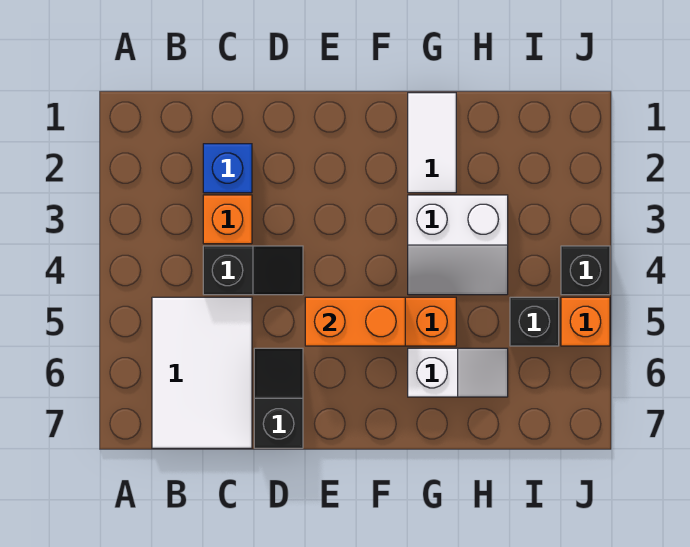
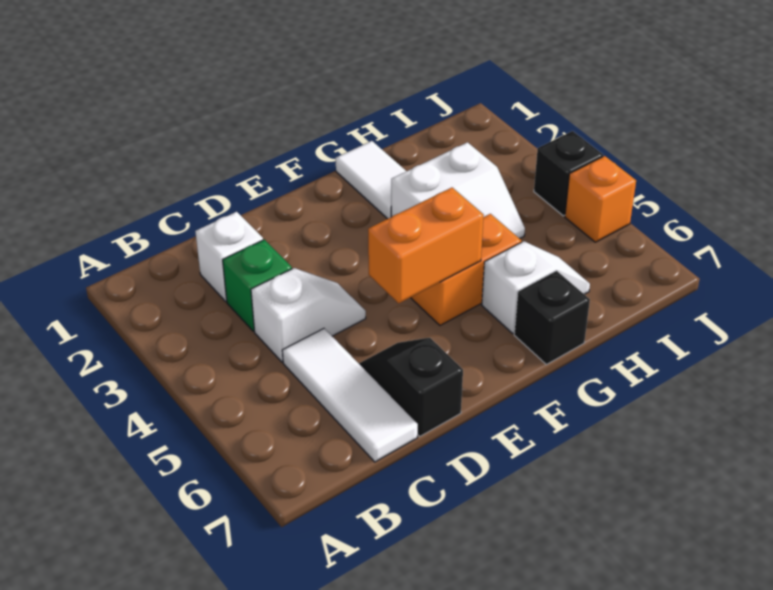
white 2x3 tile [152,297,252,448] -> white 1x3 tile [282,329,418,462]
blue 1x1 brick [203,144,252,193] -> white 1x1 brick [195,212,263,301]
orange 1x1 brick [203,195,252,244] -> green 1x1 brick [223,240,292,331]
black 1x2 slope [203,246,303,295] -> white 1x2 slope [251,268,366,362]
black 1x1 brick [510,297,559,346] -> black 1x1 brick moved to [514,271,590,364]

